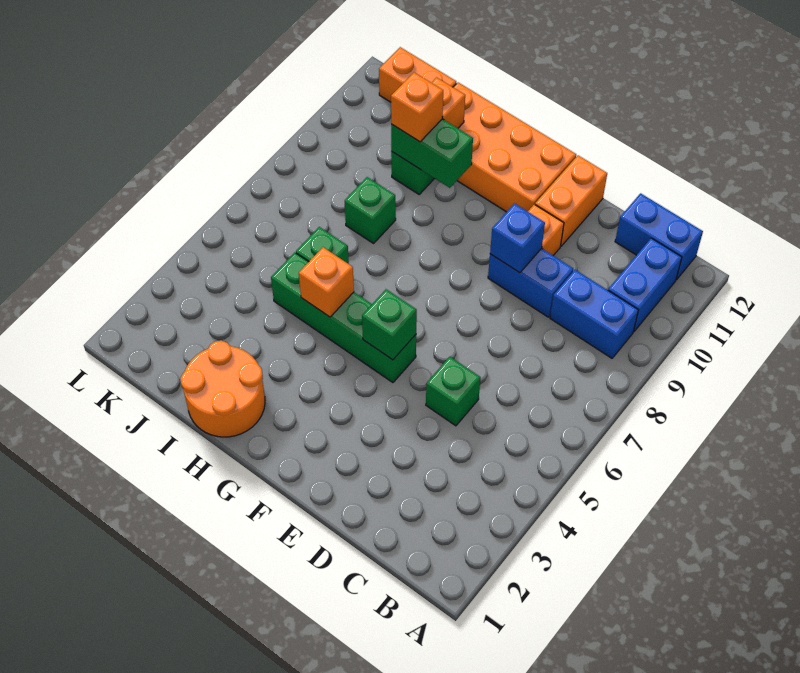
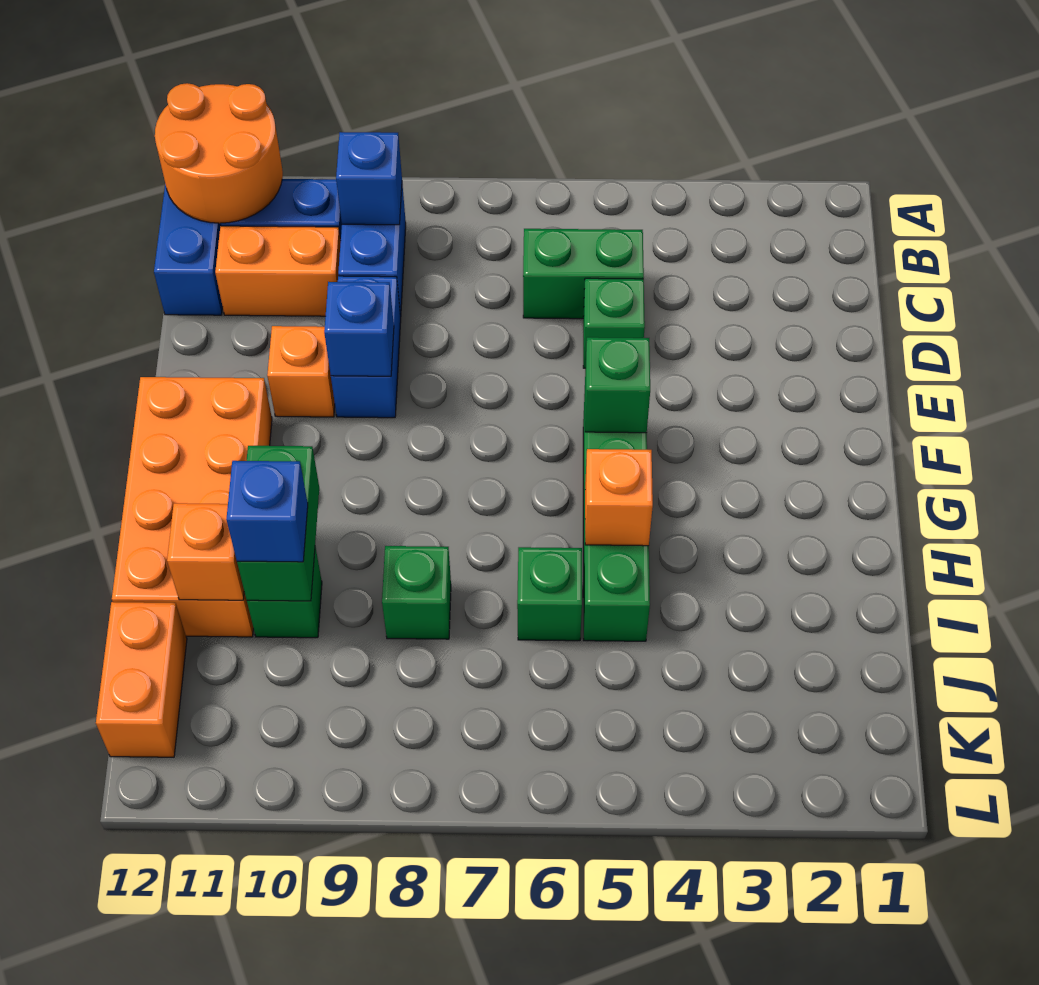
none -> blue 1x1 brick [336,132,402,225]
none -> green 1x2 brick [523,229,644,319]
orange 1x2 brick [535,155,607,246] -> orange 1x2 brick moved to [215,226,341,316]
orange 2x2 round brick [181,341,265,437] -> orange 2x2 round brick moved to [155,83,283,223]
orange 1x1 brick [391,73,443,142] -> blue 1x1 brick [226,461,308,562]

